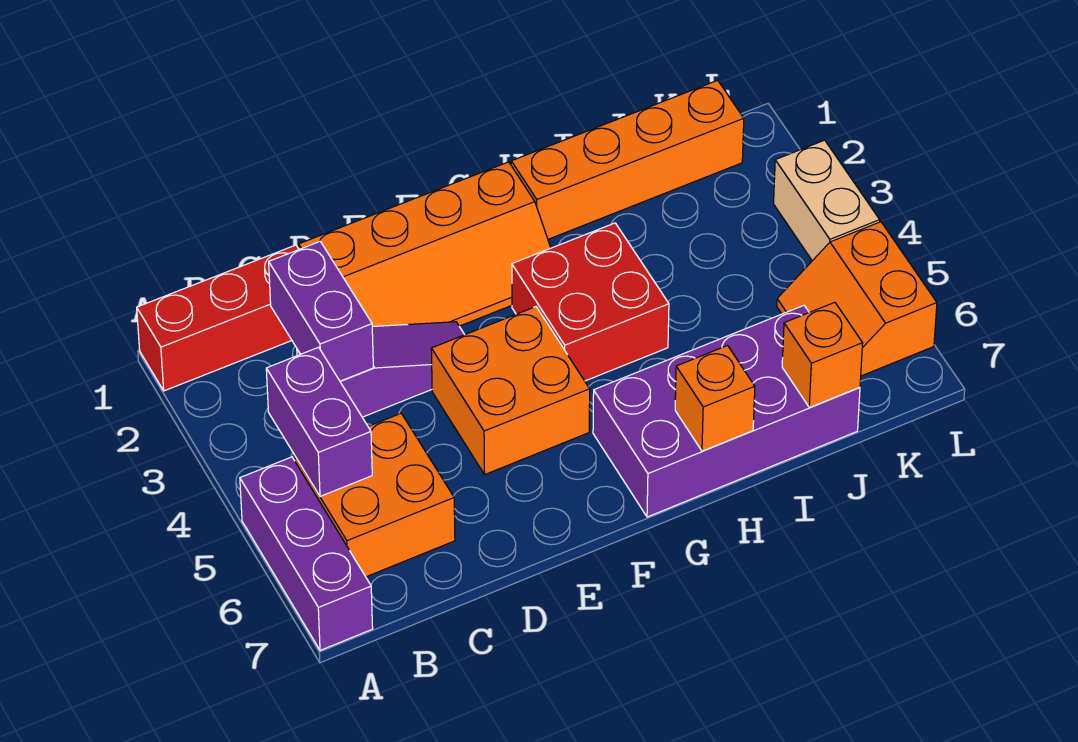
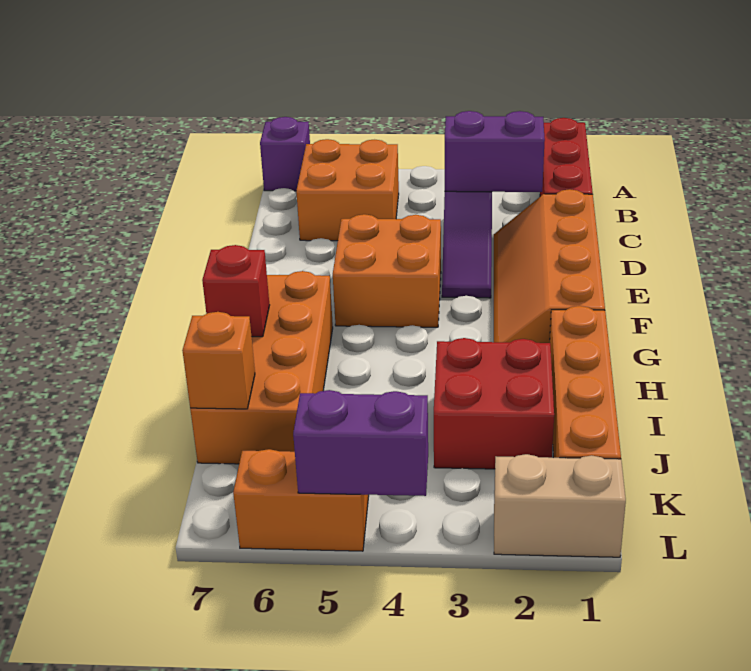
purple 1x3 brick [240,457,373,650] -> purple 1x1 brick [260,117,310,191]
purple 1x2 brick [266,347,372,496] -> purple 1x2 brick moved to [293,390,428,496]
red 2x2 brick [512,223,669,381] -> red 2x2 brick moved to [434,338,554,469]
purple 2x4 brick [593,306,860,517] -> orange 2x4 brick [190,271,333,464]
orange 1x1 brick [675,346,755,451] -> red 1x1 brick [202,245,270,337]
tan 1x2 brick [774,140,880,261] -> tan 1x2 brick moved to [494,454,626,557]

